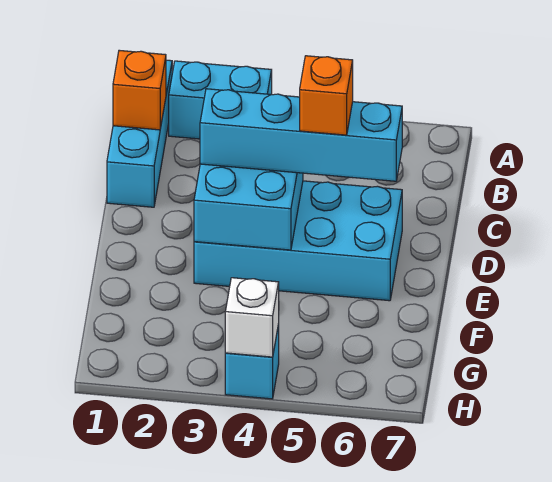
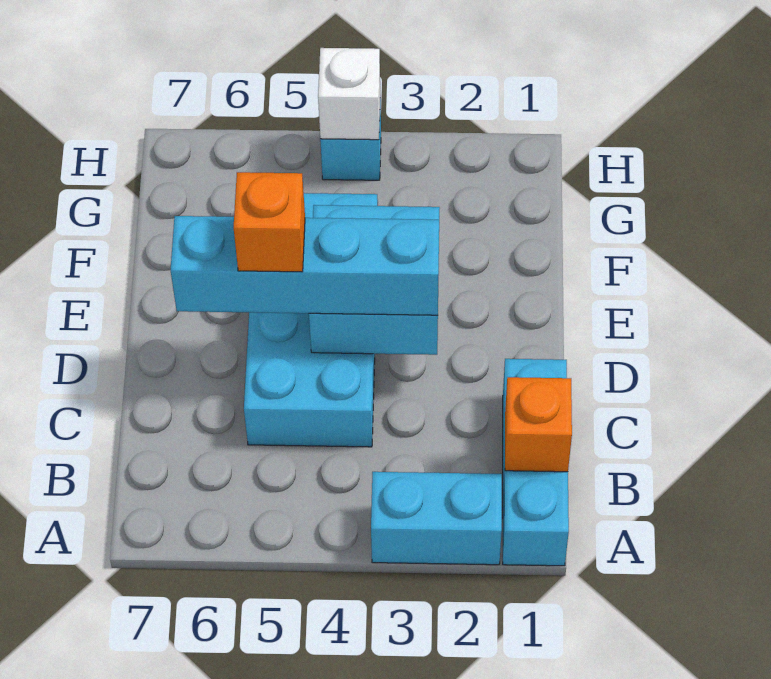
cyan 2x4 brick [194,181,402,301] -> cyan 2x4 brick turned to [244,193,378,447]

